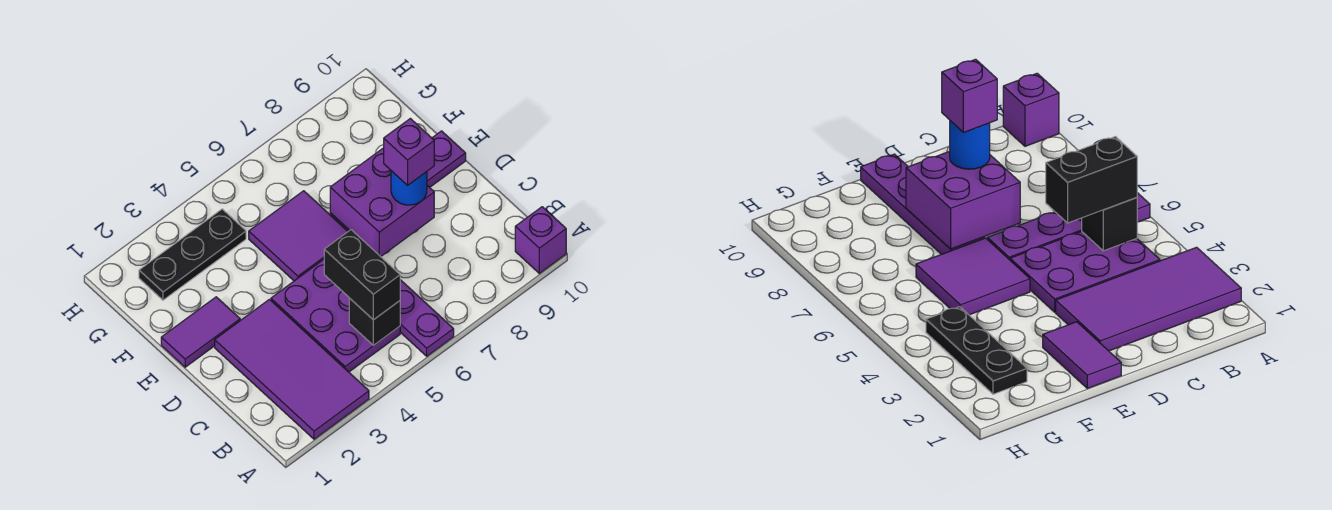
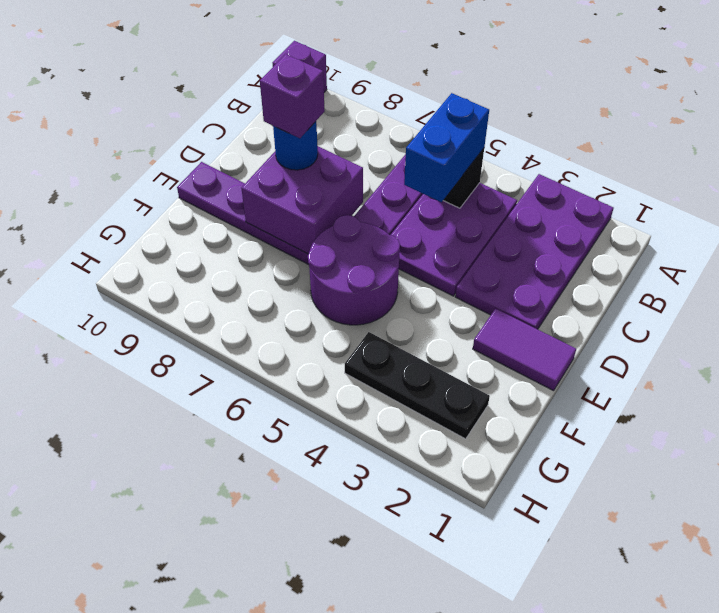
purple 2x4 tile [215,299,369,439] -> purple 2x4 plate [455,174,613,329]
black 1x2 brick [324,230,400,320] -> blue 1x2 brick [404,93,489,202]
purple 2x2 tile [249,191,348,281] -> purple 2x2 round brick [308,215,400,325]

